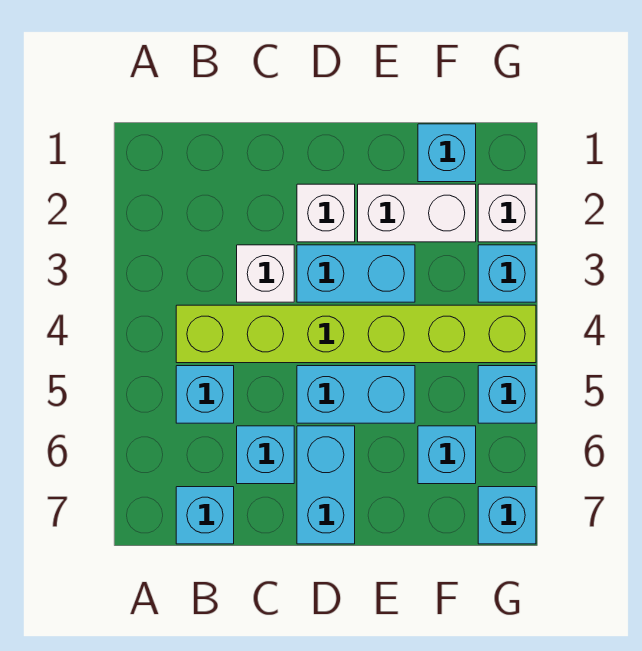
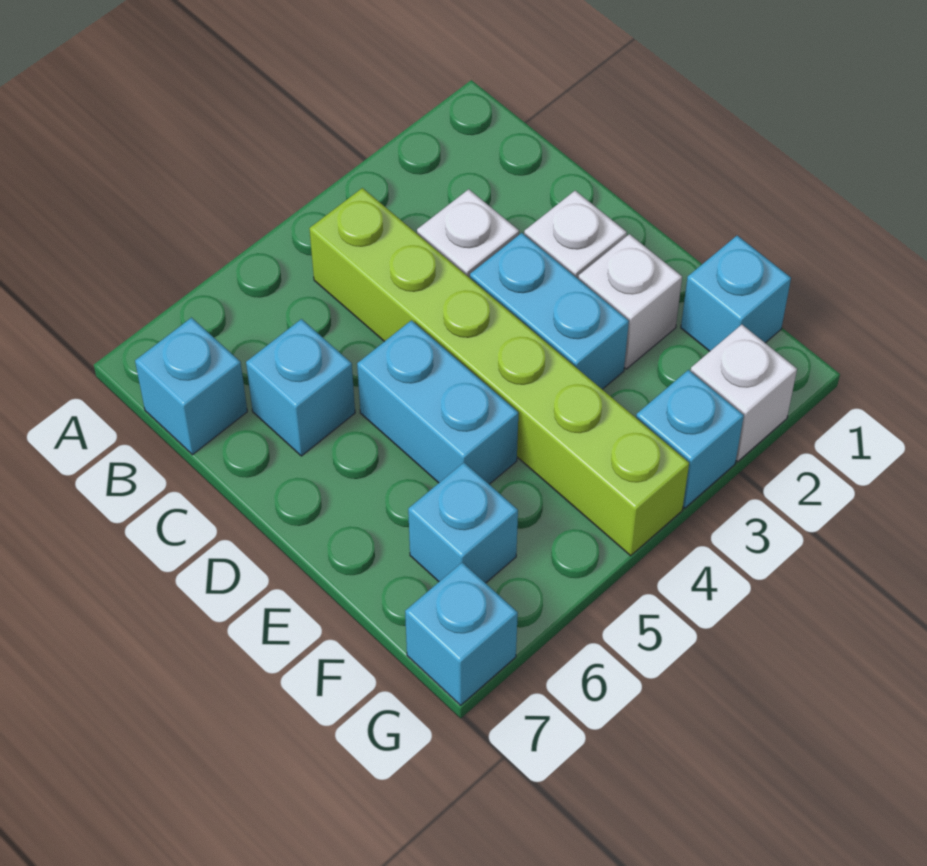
cyan 1x1 brick [176,366,234,423] -> none
cyan 1x2 brick [297,426,355,544] -> none
white 1x2 brick [358,184,476,242] -> white 1x1 brick [578,234,682,369]
cyan 1x1 brick [478,366,536,423] -> none

